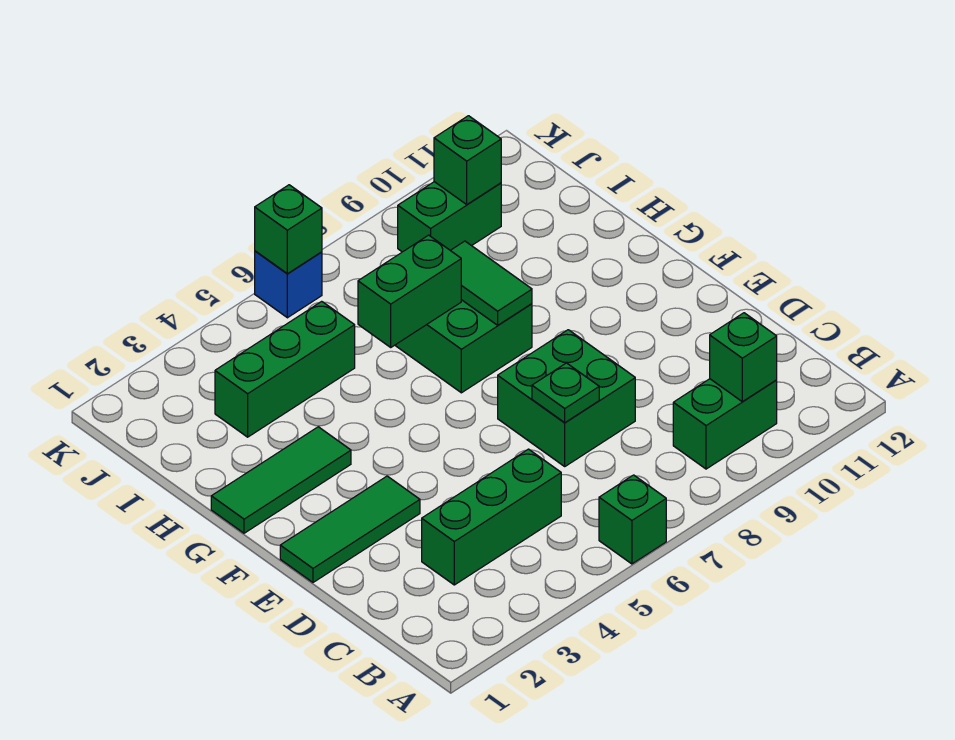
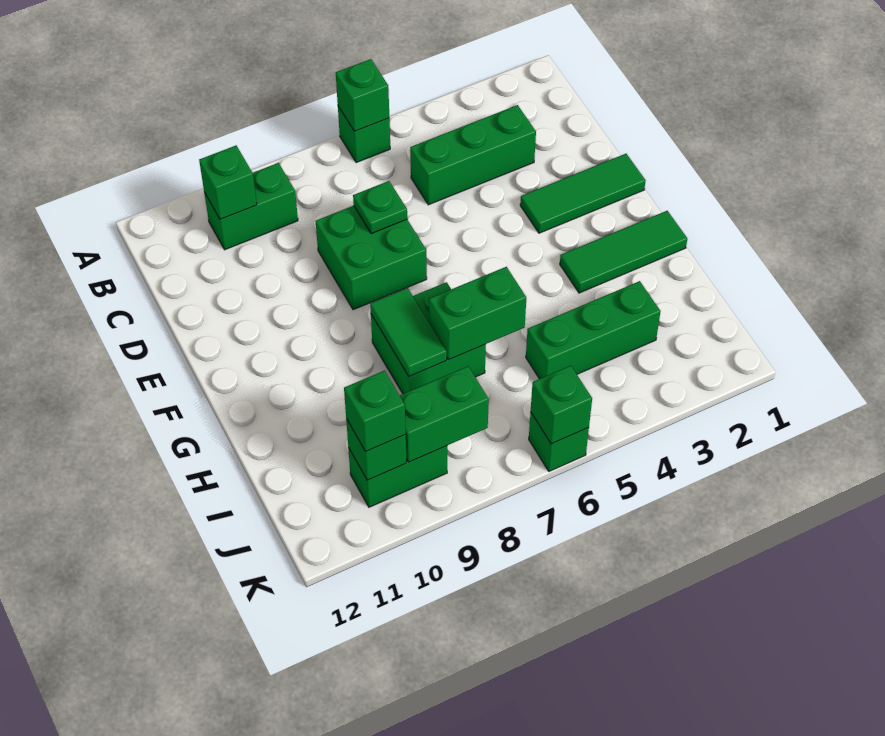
none -> green 1x1 brick [336,59,389,131]
none -> green 1x2 brick [400,366,489,462]
none -> green 1x1 brick [344,371,406,452]
blue 1x1 brick [255,251,322,318] -> green 1x1 brick [529,412,589,471]

